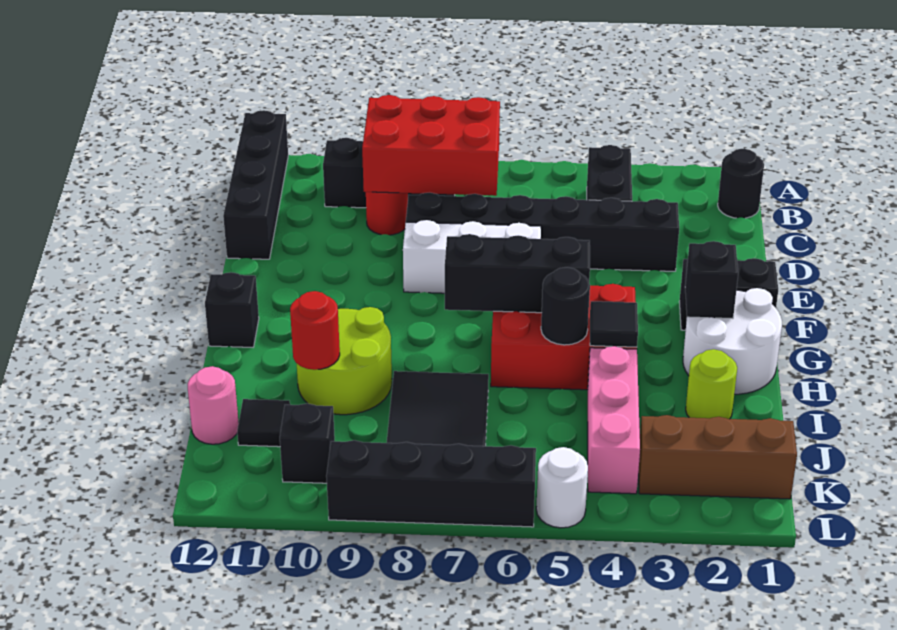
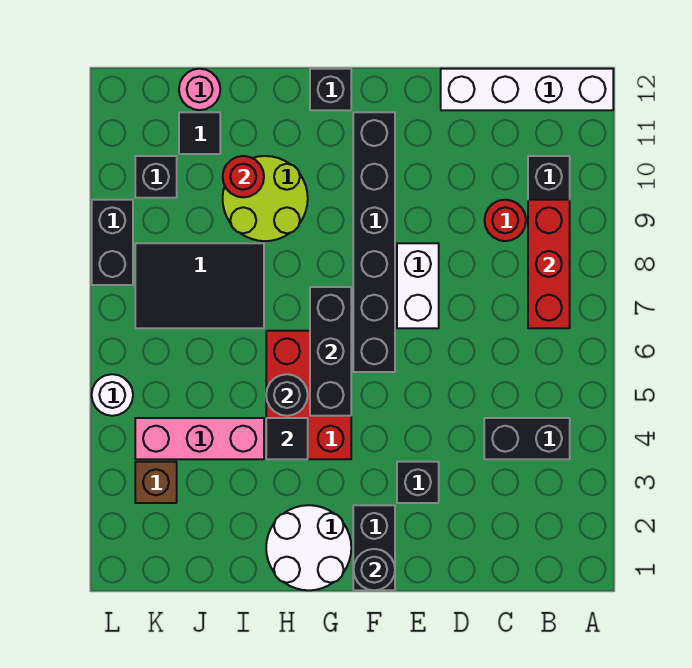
black 1x4 brick [223,110,288,259] -> white 1x4 brick [441,69,613,110]
black 1x1 round brick [718,149,764,218] -> black 1x1 round brick moved to [354,549,395,590]
red 2x3 brick [362,95,500,196] -> red 1x3 brick [528,200,570,328]
black 1x6 brick [406,193,679,271] -> black 1x6 brick moved to [353,112,395,372]
white 1x3 brick [403,220,541,293] -> white 1x2 brick [397,243,439,328]
black 1x1 brick [685,241,738,319] -> black 1x1 brick moved to [397,462,439,503]
lime 1x1 round brick [686,349,737,419] -> none
brown 1x3 brick [638,415,797,499] -> brown 1x1 brick [135,462,177,503]
black 1x4 brick [326,440,536,527] -> black 1x2 brick [92,200,133,285]

